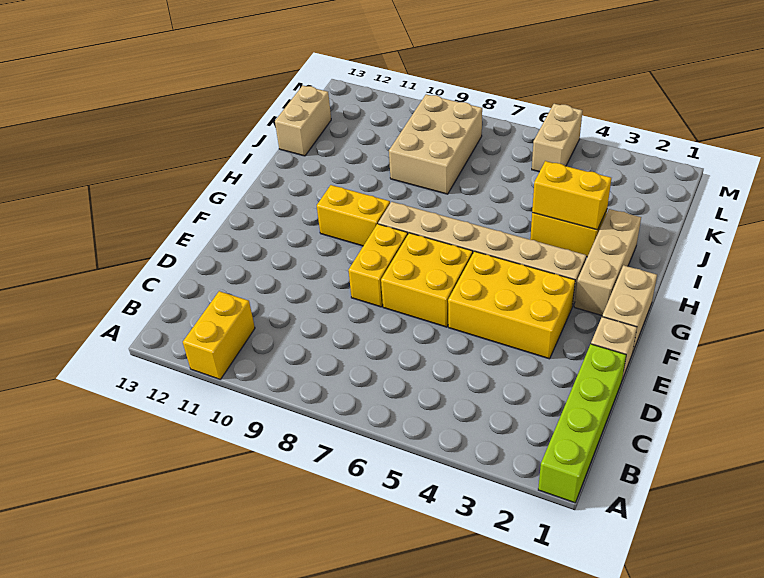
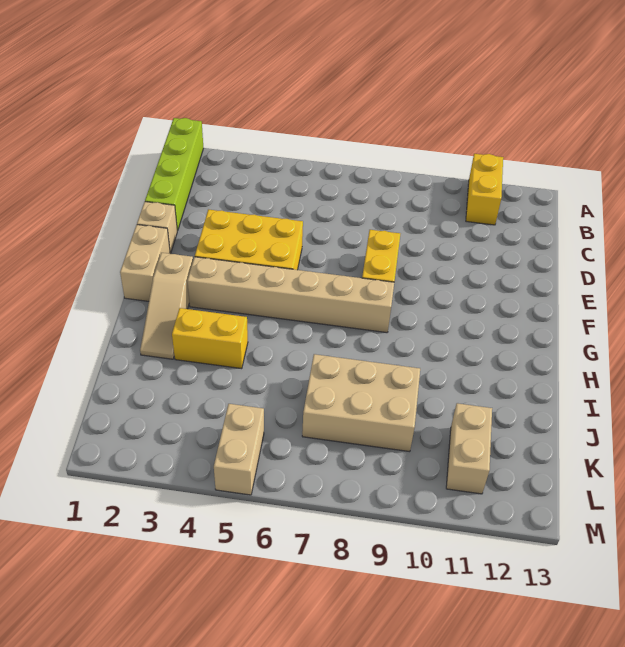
yellow 2x2 brick [381,233,473,327] -> none
tan 1x3 brick [574,209,641,315] -> tan 1x3 slope [140,253,193,359]
yellow 1x2 brick [317,185,390,246] -> none
yellow 1x2 brick [532,161,611,230] -> none
tan 2x3 brick [389,94,482,194] -> tan 2x3 brick turned to [302,354,420,452]
tan 1x2 brick [275,85,331,156] -> tan 1x2 brick moved to [446,403,492,494]

